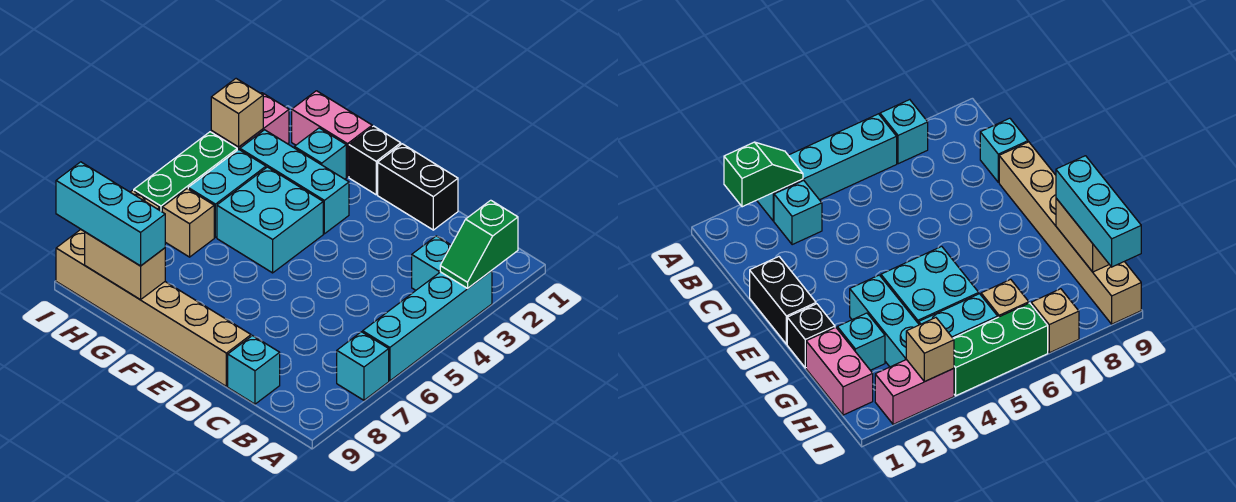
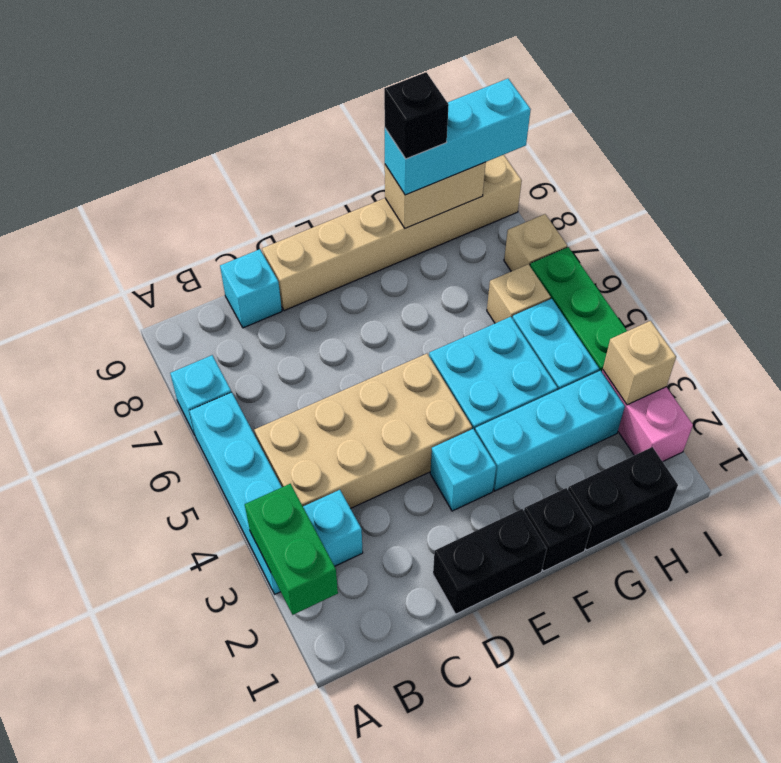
green 1x2 slope [440,200,518,288] -> green 1x2 brick [245,484,338,615]
none -> tan 2x4 brick [254,354,472,508]
pink 1x2 brick [292,91,372,177] -> black 1x2 brick [568,447,678,550]
cyan 1x1 brick [294,128,346,179] -> cyan 1x1 brick moved to [430,429,496,511]
none -> black 1x1 brick [384,72,449,159]

